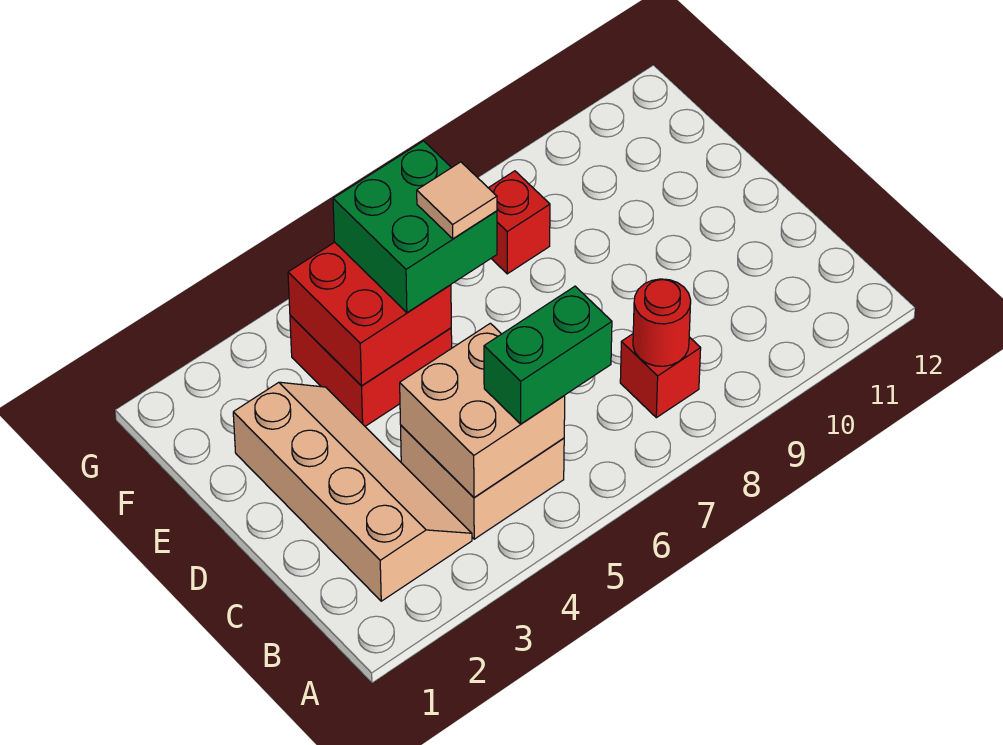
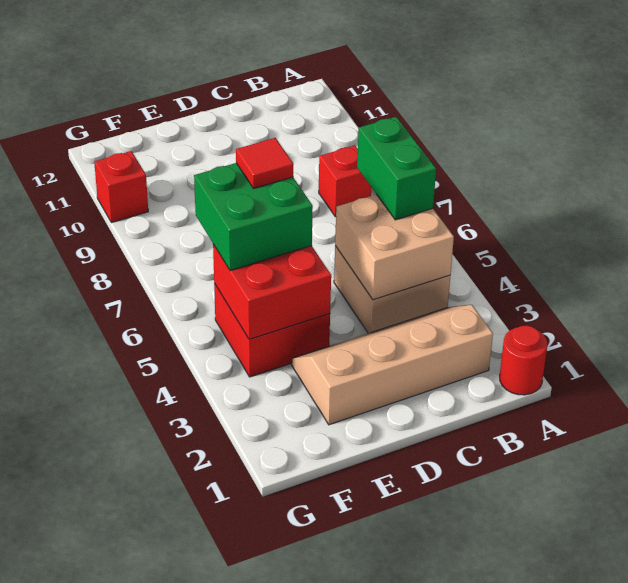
red 1x1 round brick [633,279,691,366] -> red 1x1 round brick moved to [500,325,547,395]
tan 1x1 tile [417,162,497,239] -> red 1x1 tile [236,138,293,189]
red 1x1 brick [489,171,550,274] -> red 1x1 brick moved to [94,151,148,223]

